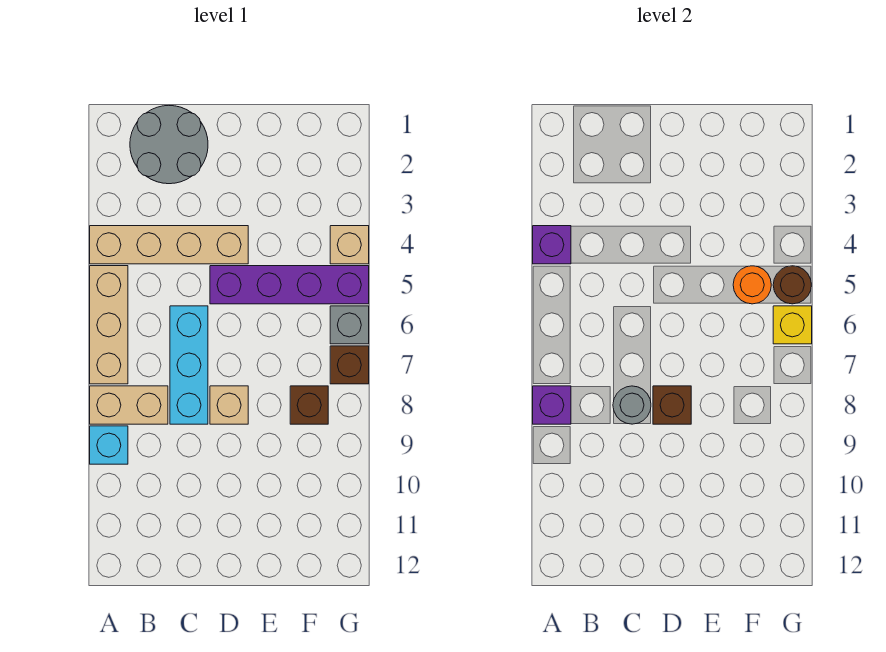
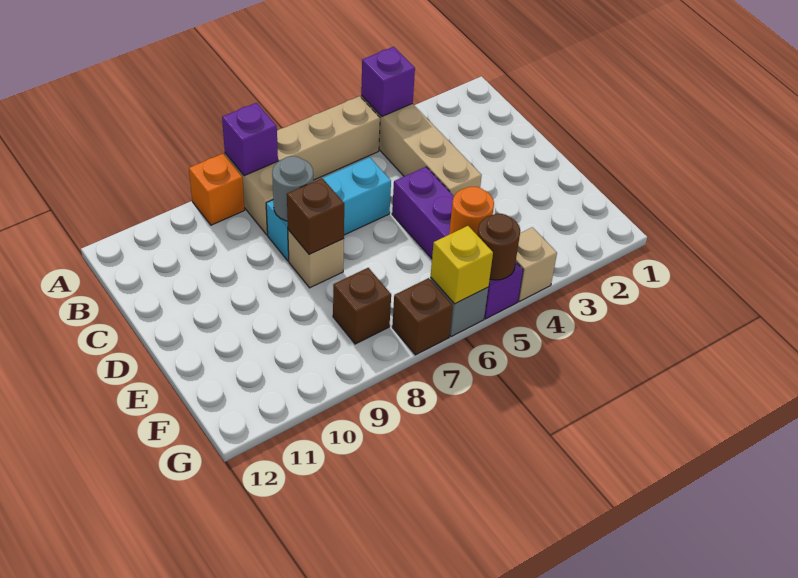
cyan 1x1 brick [90,426,128,464] -> orange 1x1 brick [189,154,245,225]
grey 2x2 round brick [130,106,208,184] -> none

